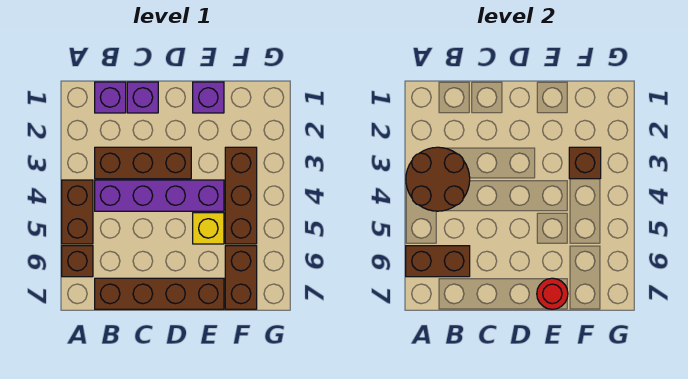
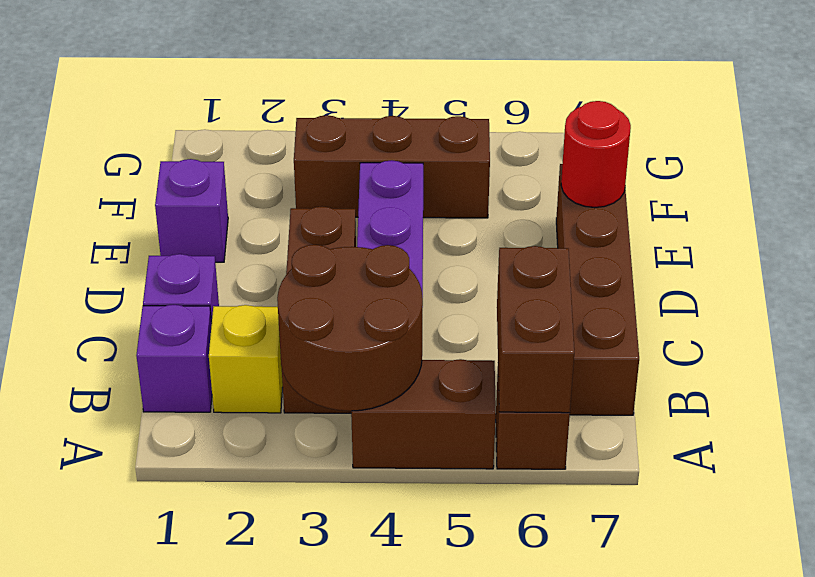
yellow 1x1 brick [193,213,224,244] -> yellow 1x1 brick moved to [209,305,283,413]
brown 1x1 brick [569,147,601,179] -> none
brown 1x2 brick [225,246,257,309] -> none

